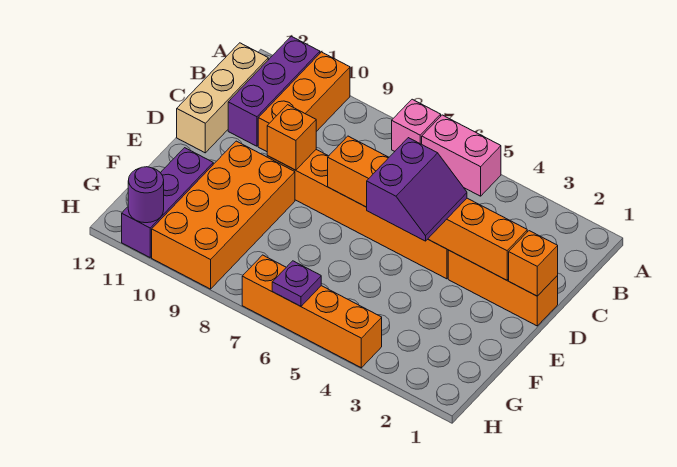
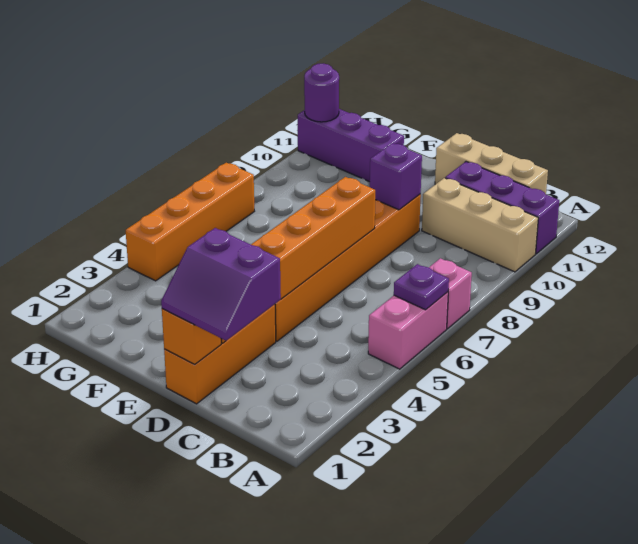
orange 1x3 brick [258,52,350,152] -> tan 1x3 brick [422,178,538,272]
purple 2x2 slope [367,138,467,241] -> purple 2x2 slope moved to [161,228,281,341]
orange 1x1 brick [267,105,316,170] -> purple 1x1 brick [370,143,422,210]
orange 2x4 brick [152,141,295,289] -> none
purple 1x1 plate [272,261,321,306] -> purple 1x1 plate moved to [394,264,449,310]

